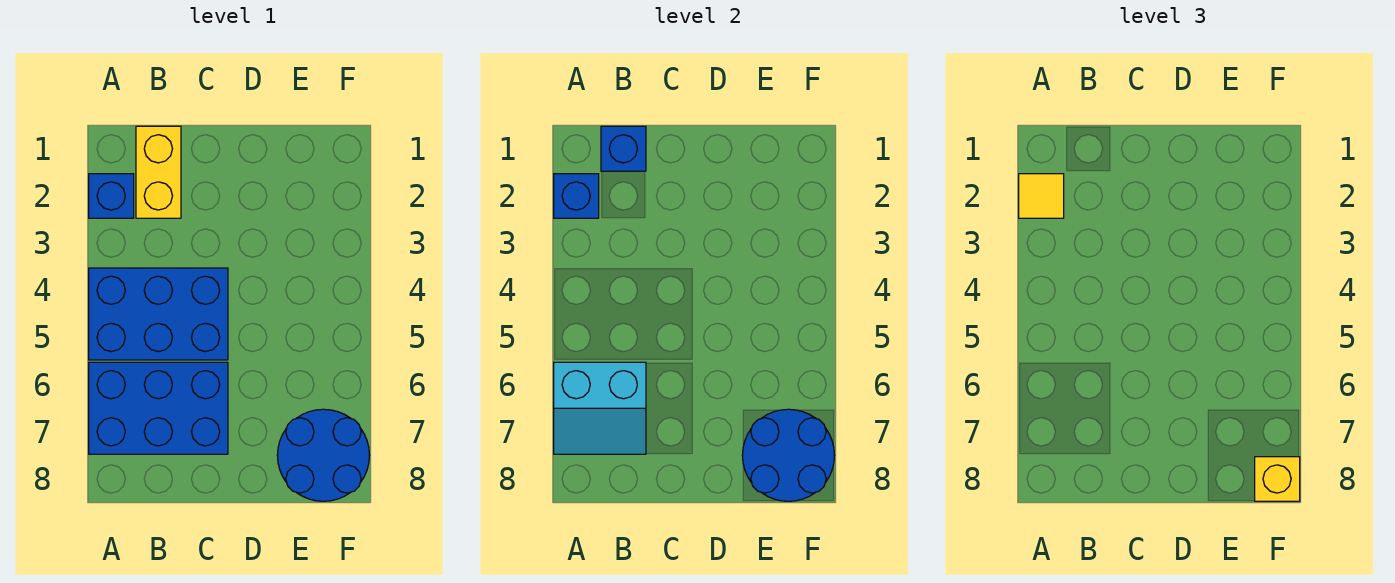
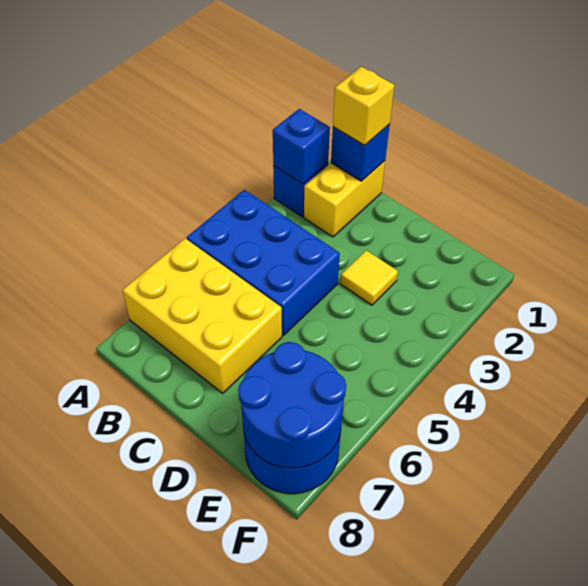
yellow 1x1 tile [1019,174,1064,218] -> yellow 1x1 tile moved to [340,250,398,305]
blue 2x3 brick [89,362,228,454] -> yellow 2x3 brick [122,238,282,393]
cyan 2x2 slope [554,362,646,454] -> none
yellow 1x1 brick [1255,457,1300,501] -> yellow 1x1 brick moved to [333,66,394,145]

